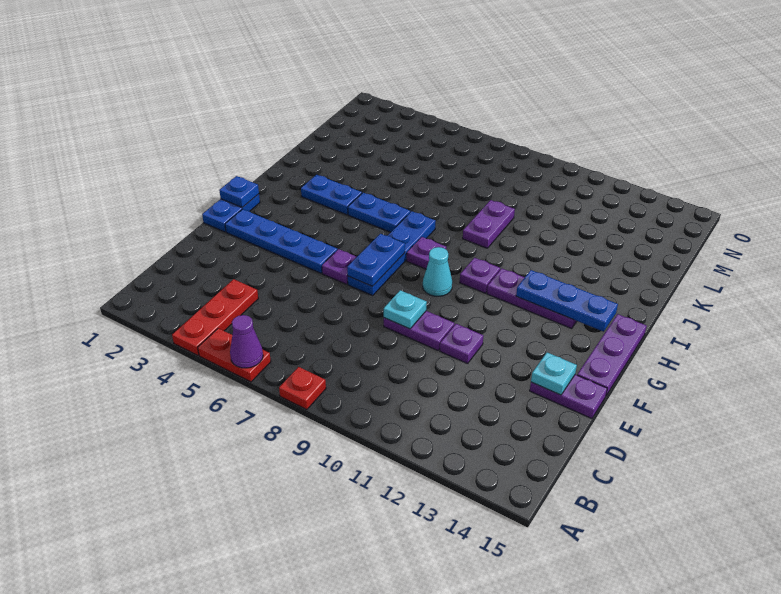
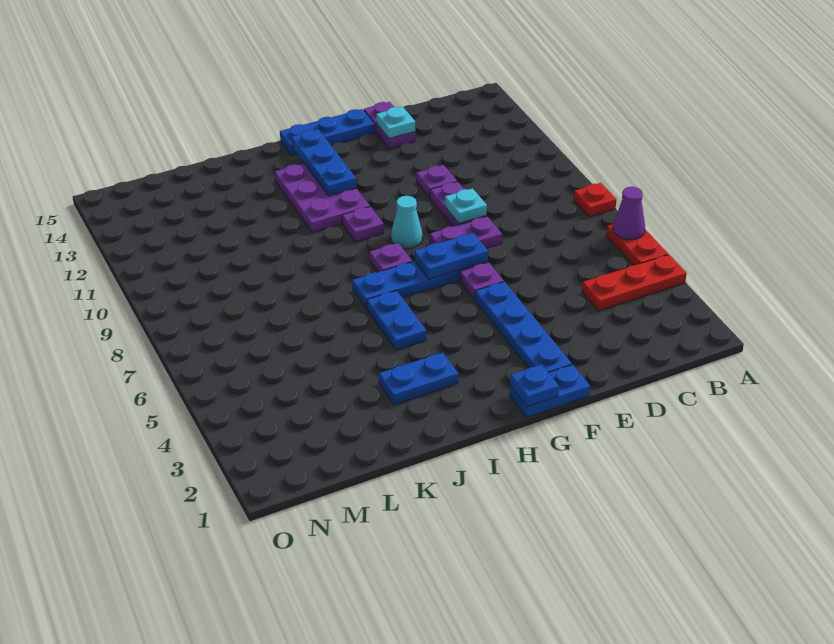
purple 1x3 plate [577,314,647,395] -> blue 1x3 plate [280,109,375,156]
purple 1x3 plate [487,269,577,329] -> purple 2x3 plate [275,163,370,233]
blue 1x2 plate [301,175,362,215] -> blue 1x2 plate turned to [379,353,458,405]
purple 1x2 plate [463,200,515,248] -> purple 1x2 plate moved to [430,217,502,248]

